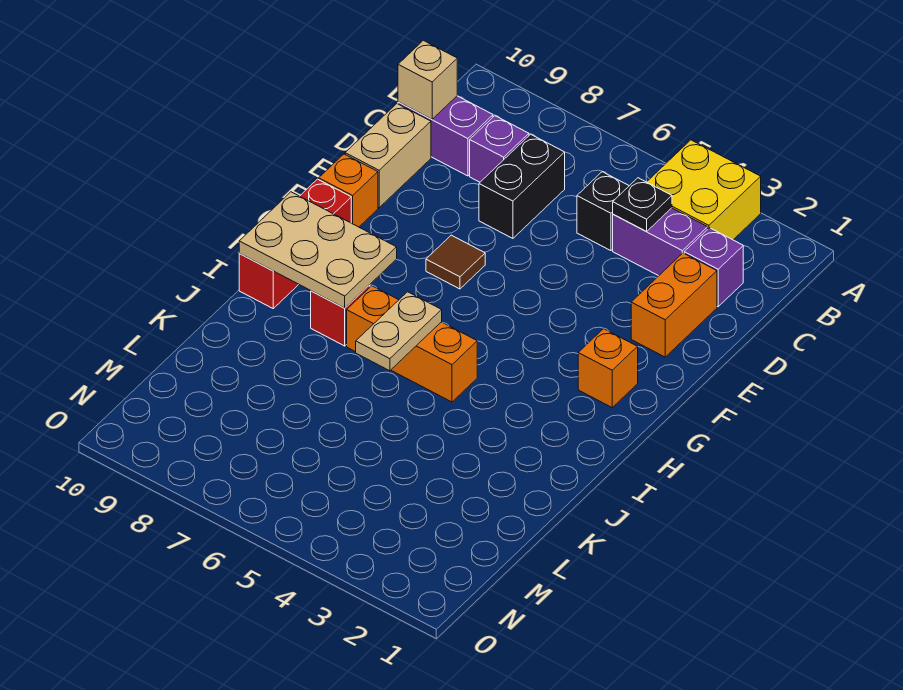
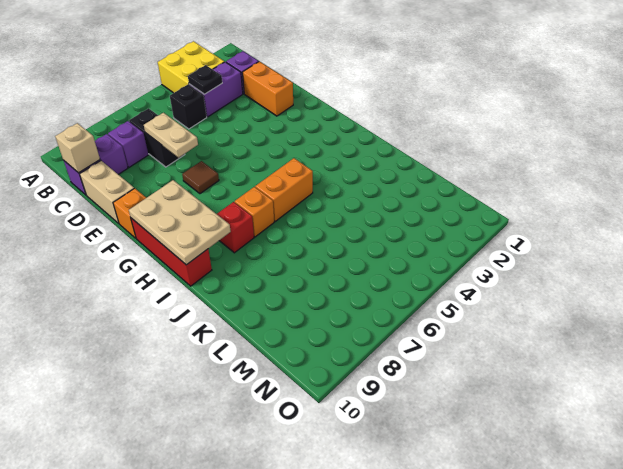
orange 1x1 brick [578,329,638,407] -> none
tan 2x3 plate [239,192,397,308] -> tan 2x3 plate turned to [129,180,231,265]
tan 1x2 plate [356,292,442,371] -> tan 1x2 plate moved to [144,113,198,158]

